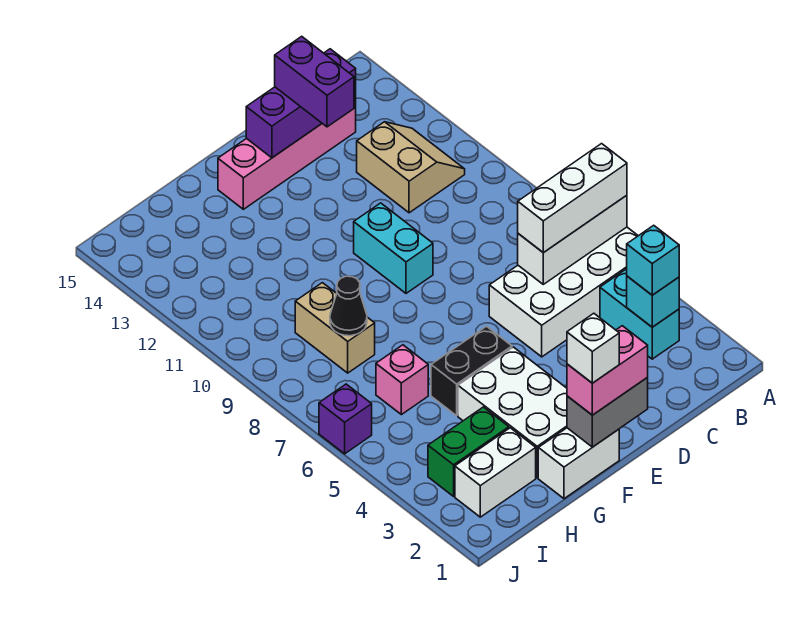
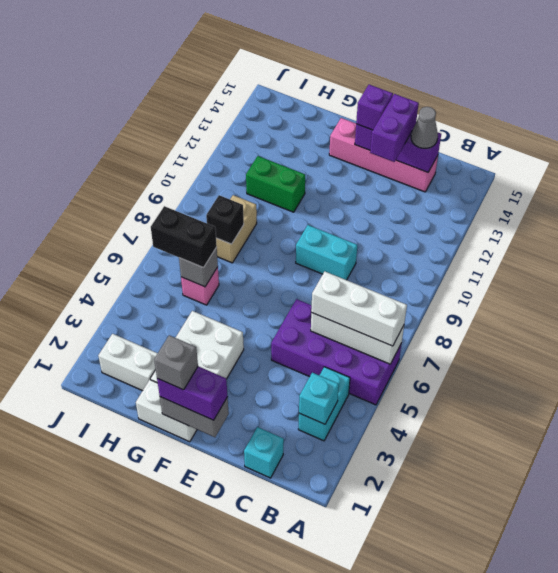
white 2x4 brick [489,227,638,357] -> purple 2x4 brick [271,299,402,405]
cyan 1x1 brick [627,225,679,295] -> cyan 1x1 brick moved to [244,427,284,478]
tan 2x2 slope [357,122,465,213] -> none
none -> grey 1x1 cone [411,107,438,148]
pink 1x2 brick [567,326,648,415] -> purple 1x2 brick [157,366,228,420]
cyan 1x2 brick [354,203,433,293] -> cyan 1x2 brick turned to [296,225,357,280]
white 1x1 brick [567,313,619,383] -> grey 1x1 brick [154,335,198,390]
black 1x2 brick [431,326,512,416] -> black 1x2 brick moved to [151,206,217,268]
green 1x2 brick [428,407,509,496] -> green 1x2 brick moved to [246,156,305,212]
none -> grey 1x1 brick [179,248,218,287]
black 1x1 cone [330,276,367,336] -> black 1x1 brick [206,195,244,244]
purple 1x1 brick [319,384,372,454] -> purple 1x1 brick moved to [356,85,393,130]

